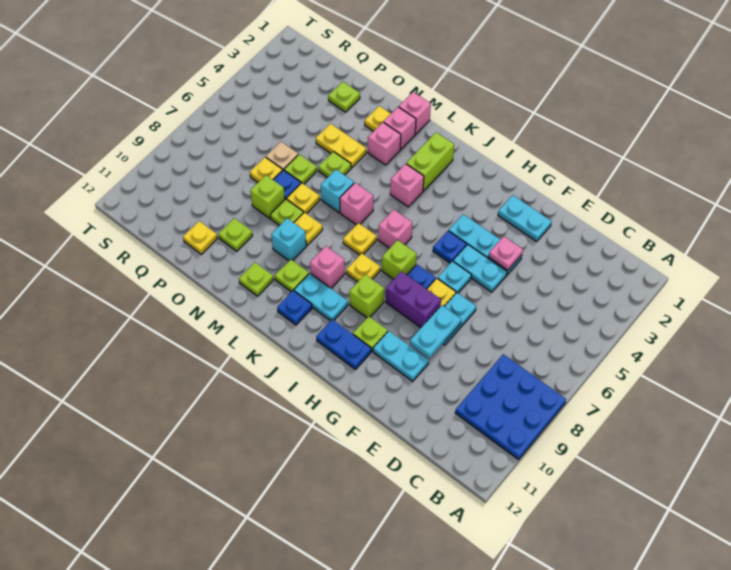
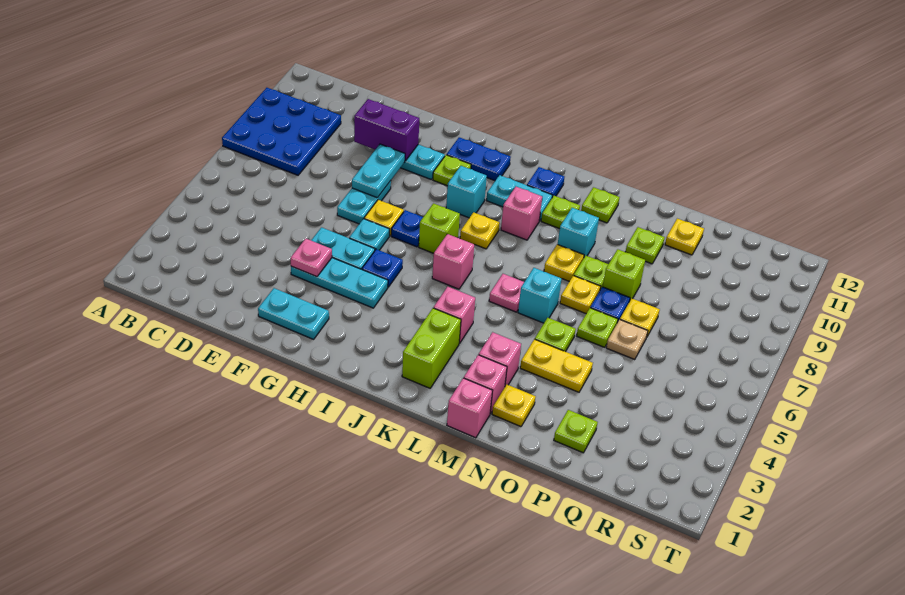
purple 1x2 brick [386,271,441,328] -> purple 1x2 brick moved to [354,99,419,161]
lime 1x1 brick [349,275,384,318] -> cyan 1x1 brick [446,166,487,218]
yellow 1x1 plate [343,223,377,255] -> none
pink 1x1 brick [340,183,373,225] -> pink 1x1 plate [489,274,524,312]

